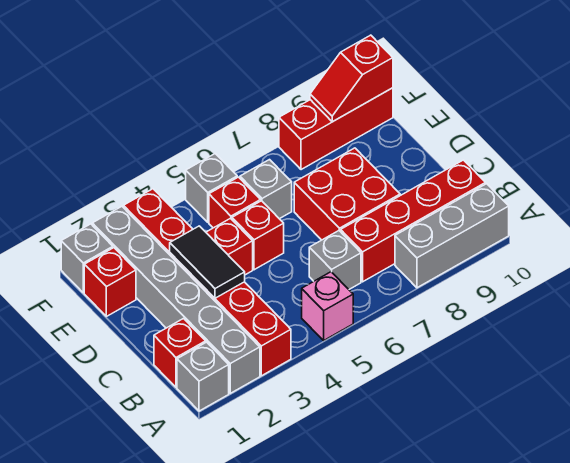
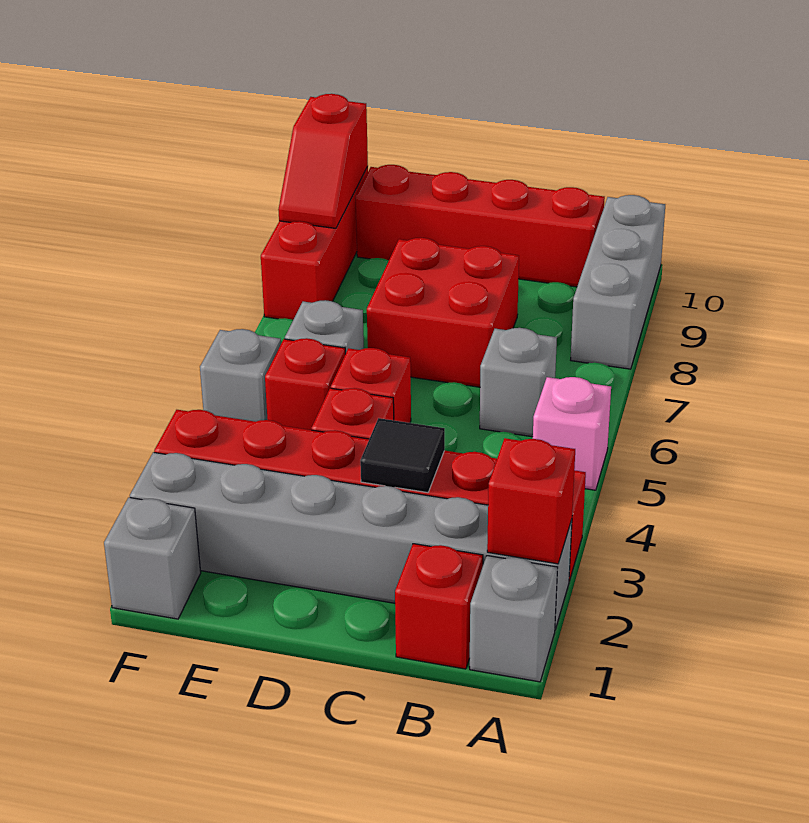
red 1x4 brick [341,160,486,282] -> red 1x4 brick turned to [356,165,605,287]
black 1x2 tile [170,226,245,298] -> black 1x1 tile [360,418,445,493]
red 1x1 brick [84,248,136,316] -> red 1x1 brick moved to [487,438,575,564]

